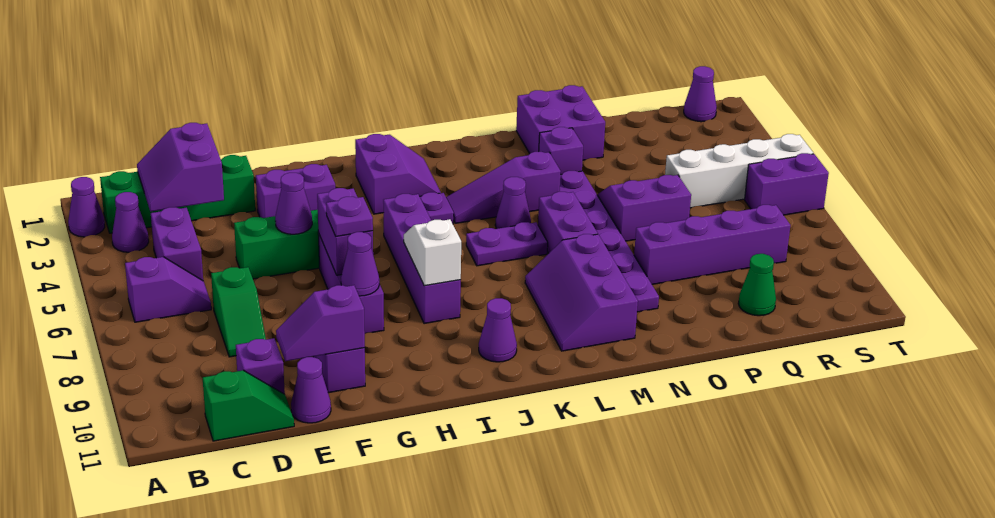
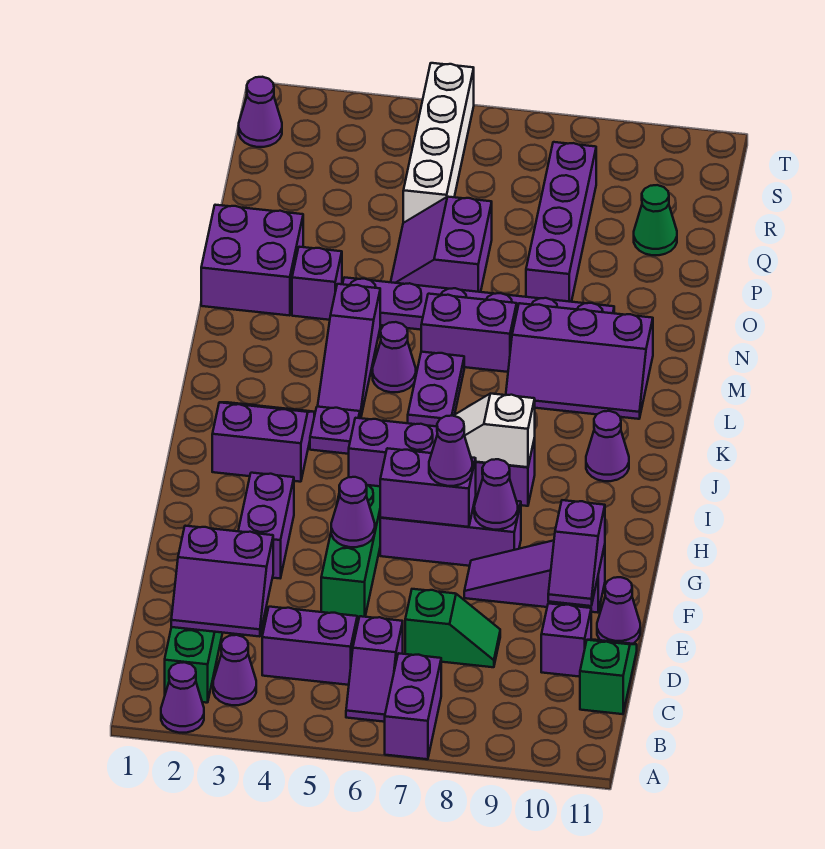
purple 1x2 slope [125,257,211,322] -> purple 1x2 slope turned to [346,616,403,722]
purple 1x1 plate [326,197,373,236] -> purple 1x1 cone [429,416,472,486]
purple 1x2 brick [745,153,829,215] -> purple 1x2 brick moved to [385,653,441,759]

